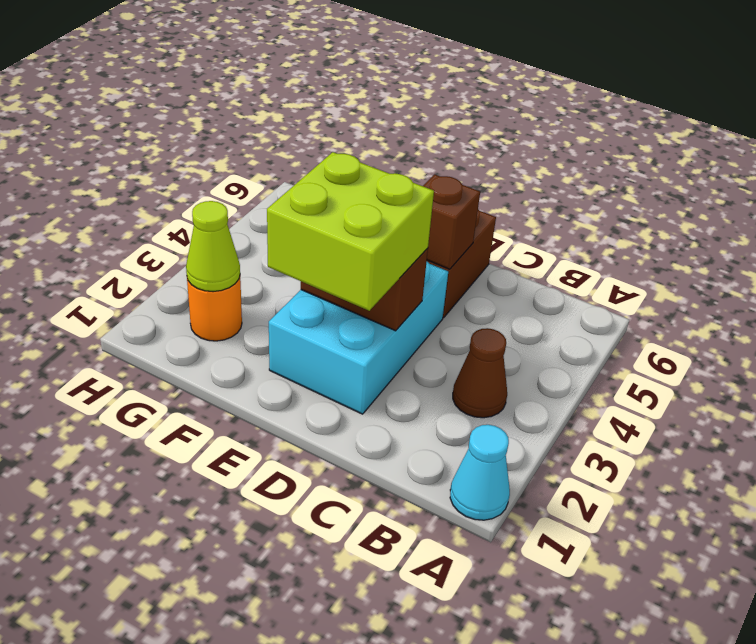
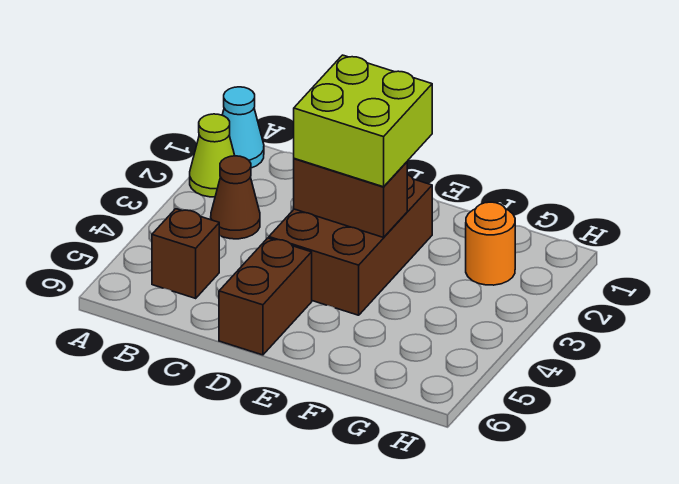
cyan 2x3 brick [269,262,448,414] -> brown 2x3 brick [269,175,432,315]
brown 1x1 brick [423,174,480,269] -> brown 1x1 brick moved to [152,209,219,298]
lime 1x1 cone [186,201,240,292] -> lime 1x1 cone moved to [190,114,235,197]

